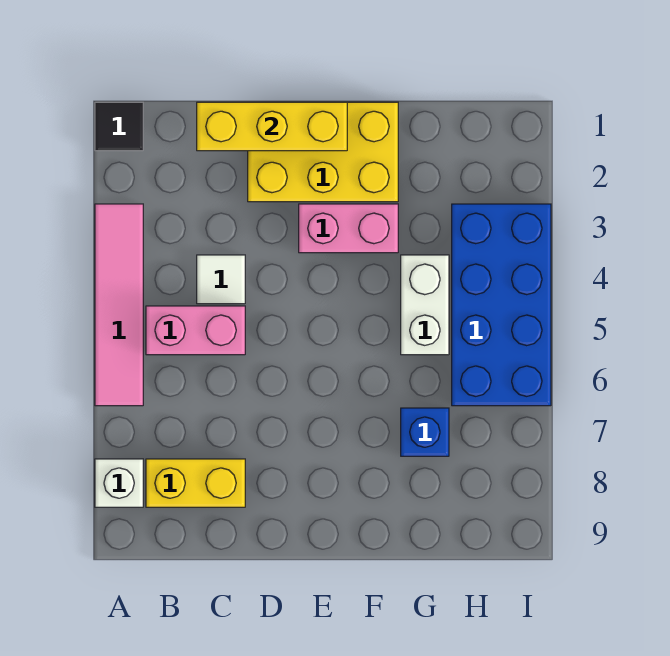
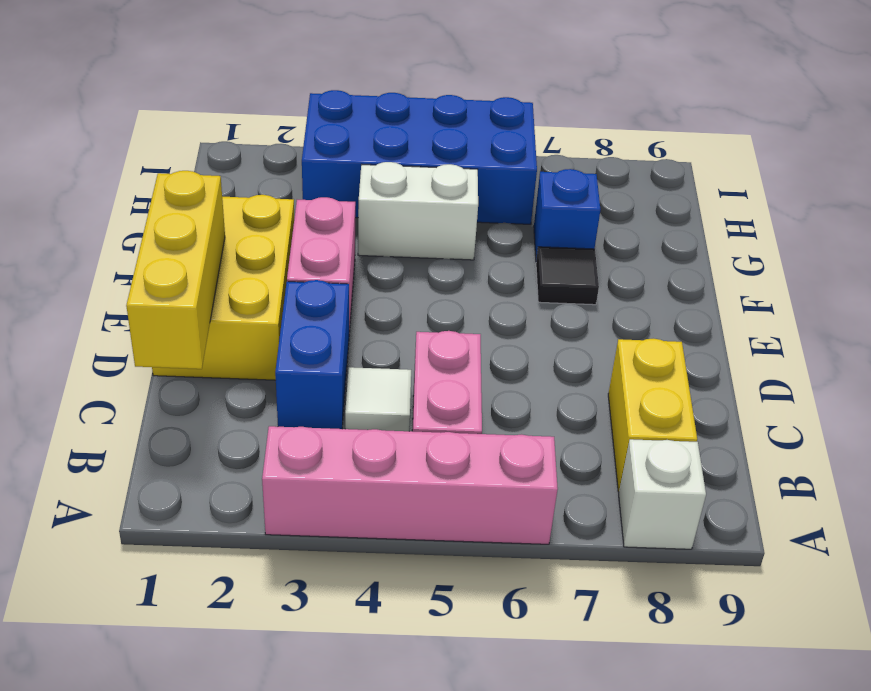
black 1x1 tile [95,102,143,151] -> black 1x1 tile moved to [536,247,599,305]
pink 1x4 tile [95,204,143,406] -> pink 1x4 brick [262,426,558,544]
none -> blue 1x2 brick [275,280,349,429]

